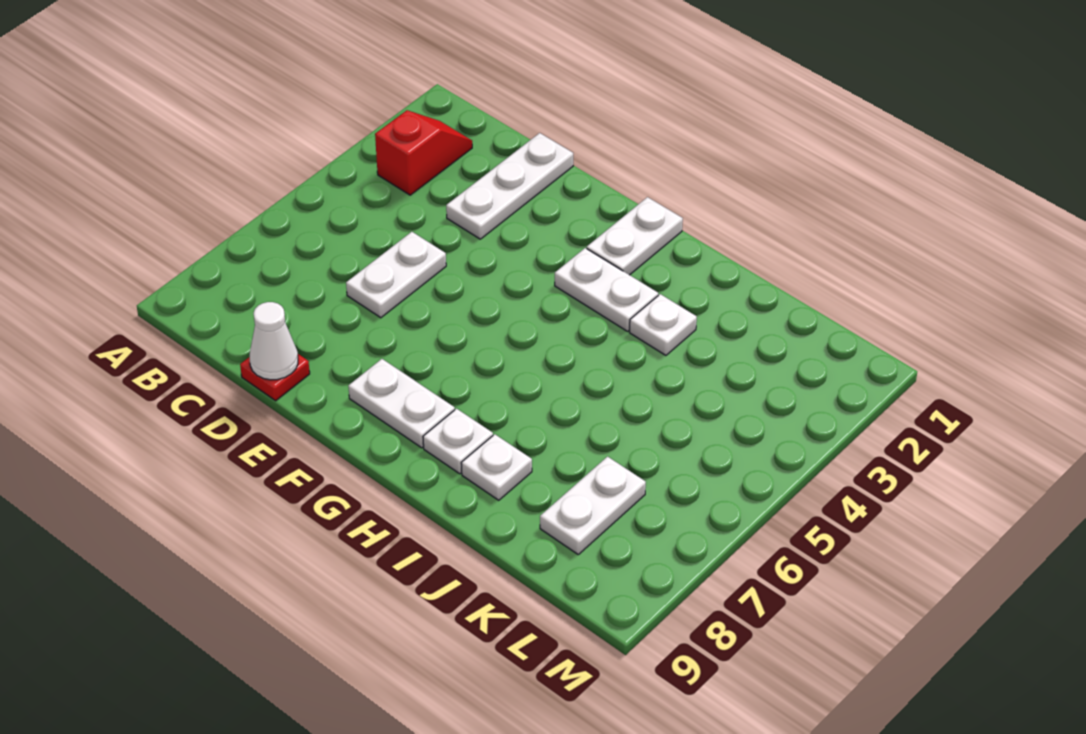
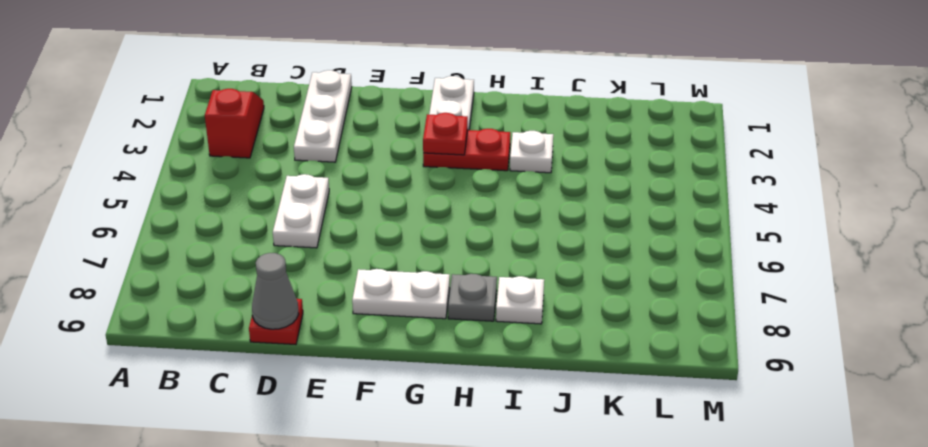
white 1x1 cone [250,302,298,380] -> grey 1x1 cone [252,253,299,329]
white 1x2 plate [555,248,658,331] -> red 1x2 plate [423,129,510,171]
none -> red 1x1 plate [423,113,468,155]
white 1x1 plate [423,409,493,474] -> grey 1x1 plate [448,274,497,321]
white 1x2 plate [540,457,646,554] -> none

